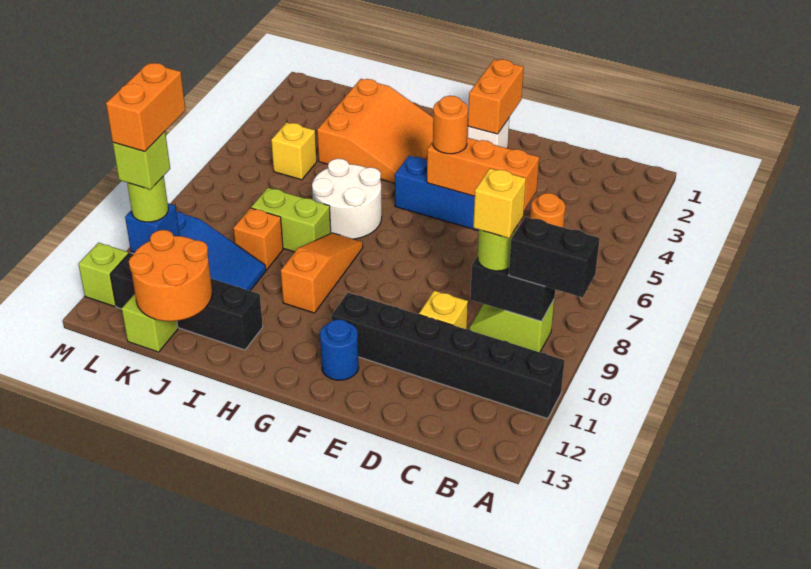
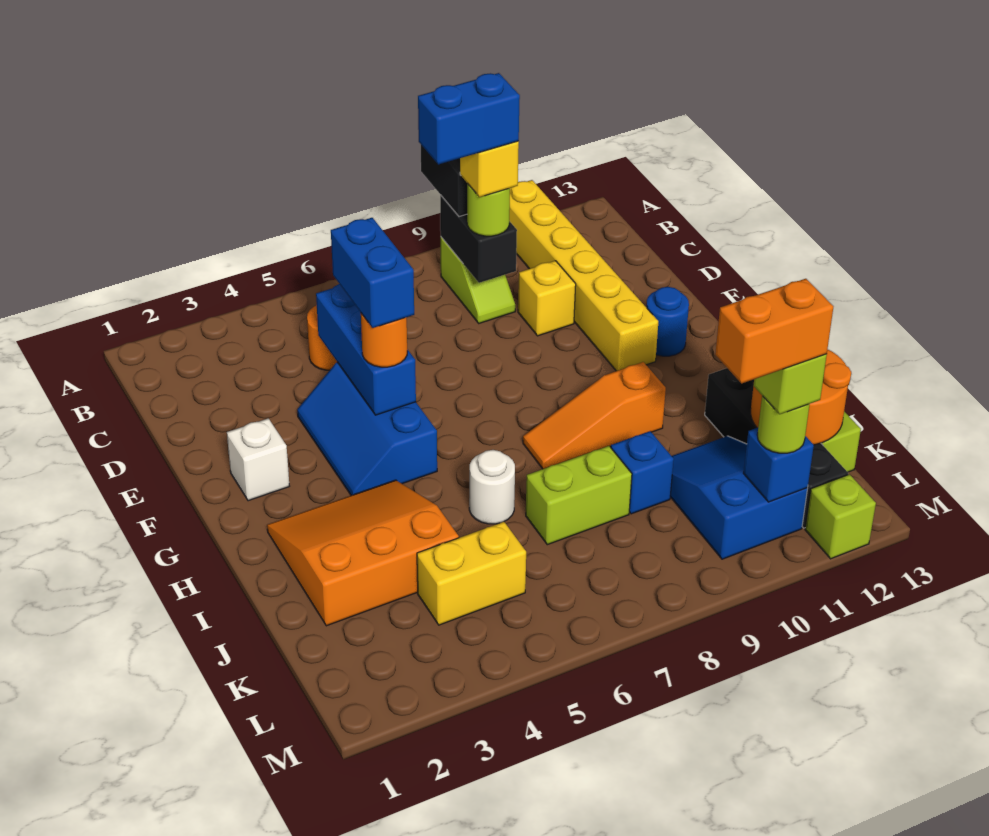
black 1x6 brick [331,293,565,419] -> yellow 1x6 brick [509,180,658,371]
none -> blue 1x2 brick [418,73,520,164]
orange 1x3 brick [427,138,539,210] -> blue 1x3 brick [316,284,416,415]
none -> blue 1x2 brick [331,218,414,328]
orange 1x2 brick [468,59,524,134] -> none
white 2x2 round brick [312,159,382,239] -> white 1x1 round brick [469,450,515,524]
lime 1x2 brick [251,188,331,252] -> lime 1x2 brick turned to [526,446,632,545]
orange 1x1 brick [233,208,283,270] -> blue 1x1 brick [611,431,674,514]
yellow 1x1 brick [271,122,317,180] -> yellow 1x2 brick [417,522,526,625]

